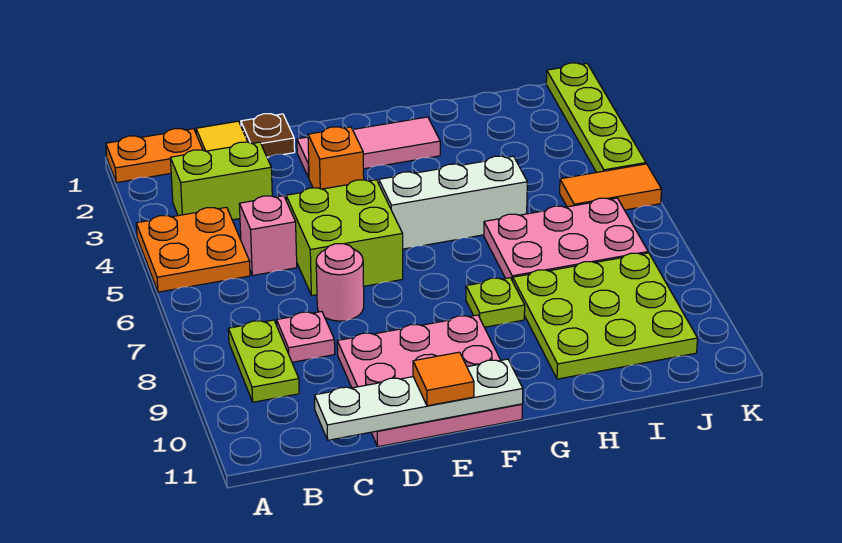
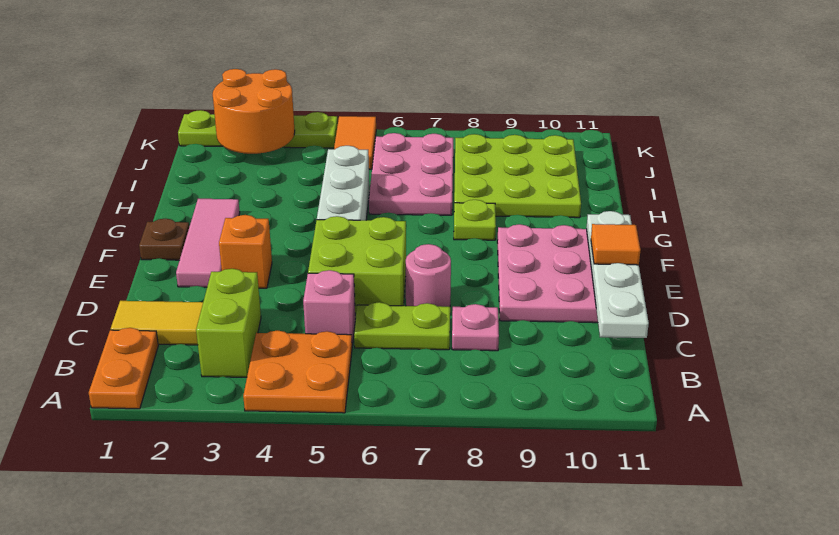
lime 1x2 plate [228,320,299,402] -> lime 1x2 plate moved to [354,302,450,350]
brown 1x1 plate [241,114,295,157] -> brown 1x1 plate moved to [139,219,189,260]
none -> orange 2x2 round brick [213,69,295,154]

